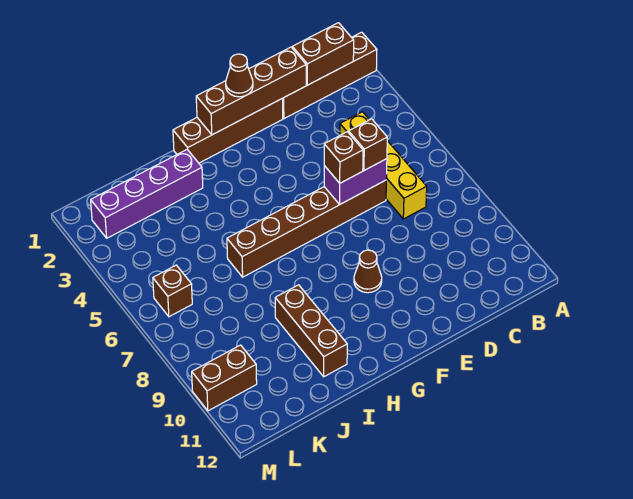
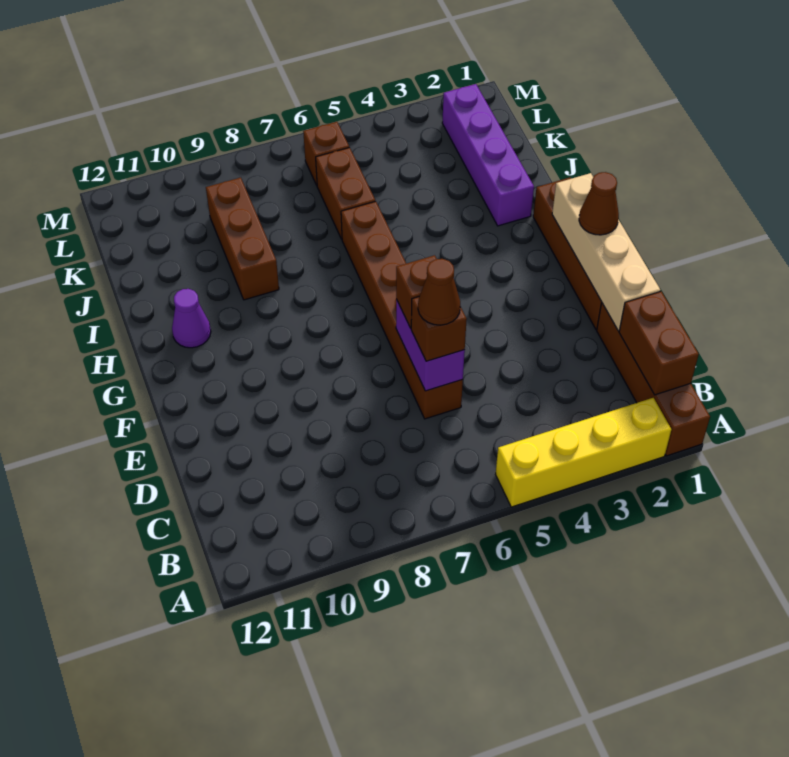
yellow 1x4 brick [340,112,427,219] -> yellow 1x4 brick moved to [496,398,671,507]
brown 1x4 brick [196,47,306,135] -> tan 1x4 brick [552,173,660,331]
brown 1x1 cone [354,250,382,293] -> brown 1x1 cone moved to [418,259,460,325]
none -> purple 1x1 cone [172,289,211,348]
brown 1x3 brick [275,285,347,377] -> brown 1x3 brick turned to [206,178,279,300]
brown 1x2 brick [192,345,257,411] -> brown 1x2 brick moved to [316,148,375,239]

